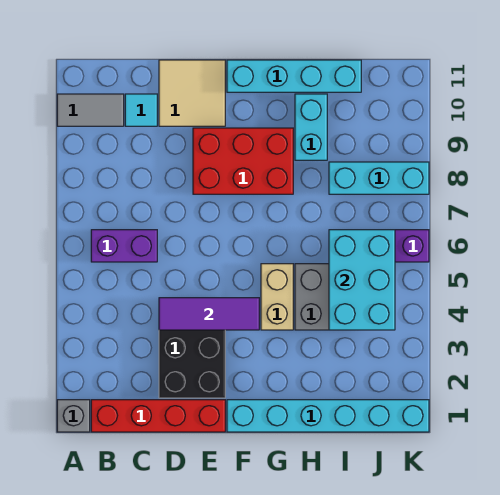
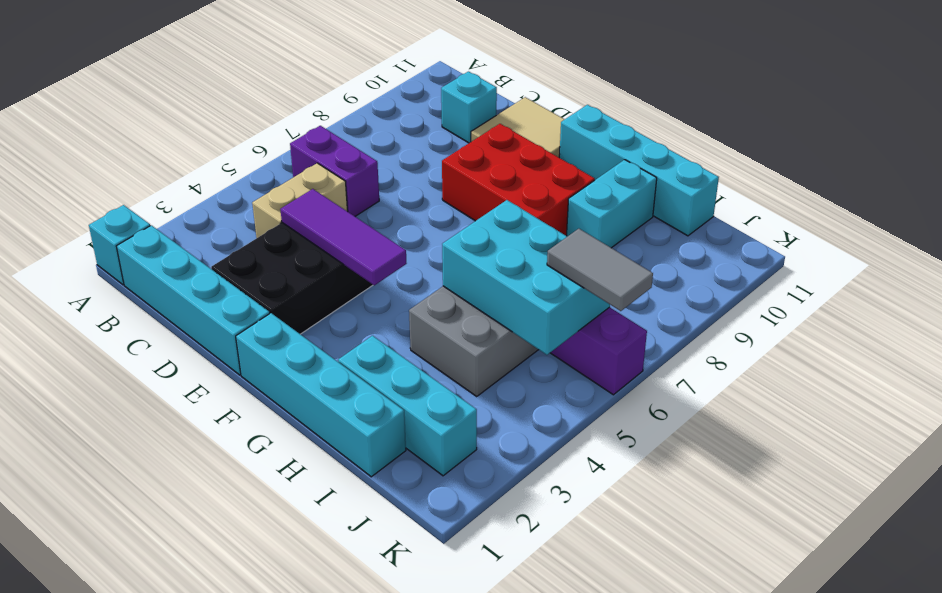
grey 1x1 brick [57,400,90,432] -> cyan 1x1 brick [89,205,150,285]
grey 1x2 tile [57,94,124,126] -> grey 1x2 tile moved to [547,229,653,311]
red 1x4 brick [91,400,225,432] -> cyan 1x4 brick [116,225,270,375]
cyan 1x1 tile [125,94,157,126] -> cyan 1x1 brick [441,72,497,143]
cyan 1x6 brick [227,400,429,432] -> cyan 1x4 brick [236,313,406,477]
tan 1x2 brick [261,264,293,330] -> tan 1x2 brick moved to [252,163,348,238]
cyan 2x3 brick [329,230,395,330] -> cyan 2x3 brick turned to [442,200,610,355]
cyan 1x3 brick [329,162,429,194] -> cyan 1x3 brick moved to [338,336,477,476]

